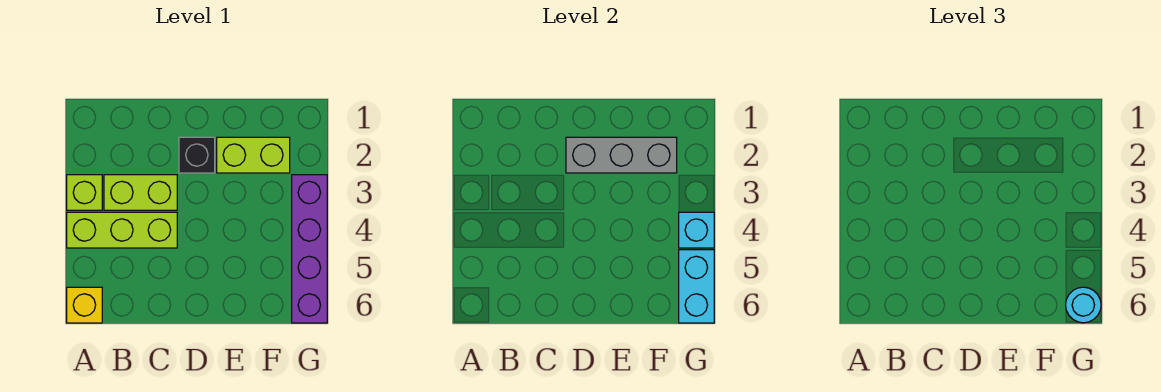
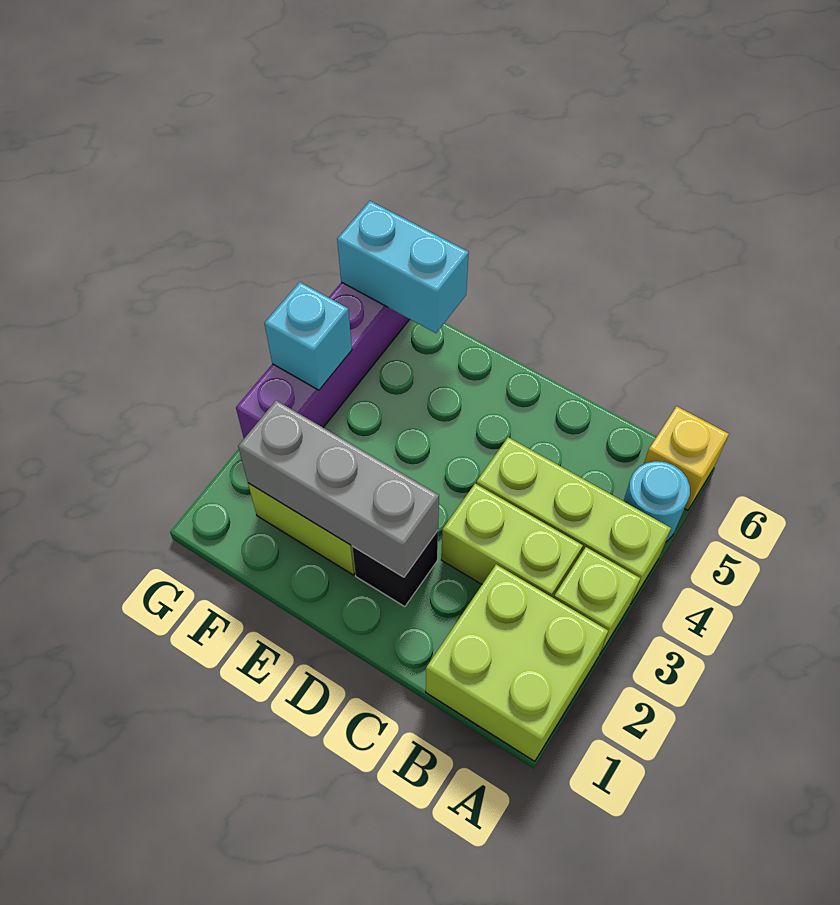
none -> lime 2x2 brick [426,564,608,761]
cyan 1x2 brick [679,250,714,323] -> cyan 1x2 brick turned to [337,201,469,333]
cyan 1x1 round brick [1066,287,1101,323] -> cyan 1x1 round brick moved to [624,461,690,542]

